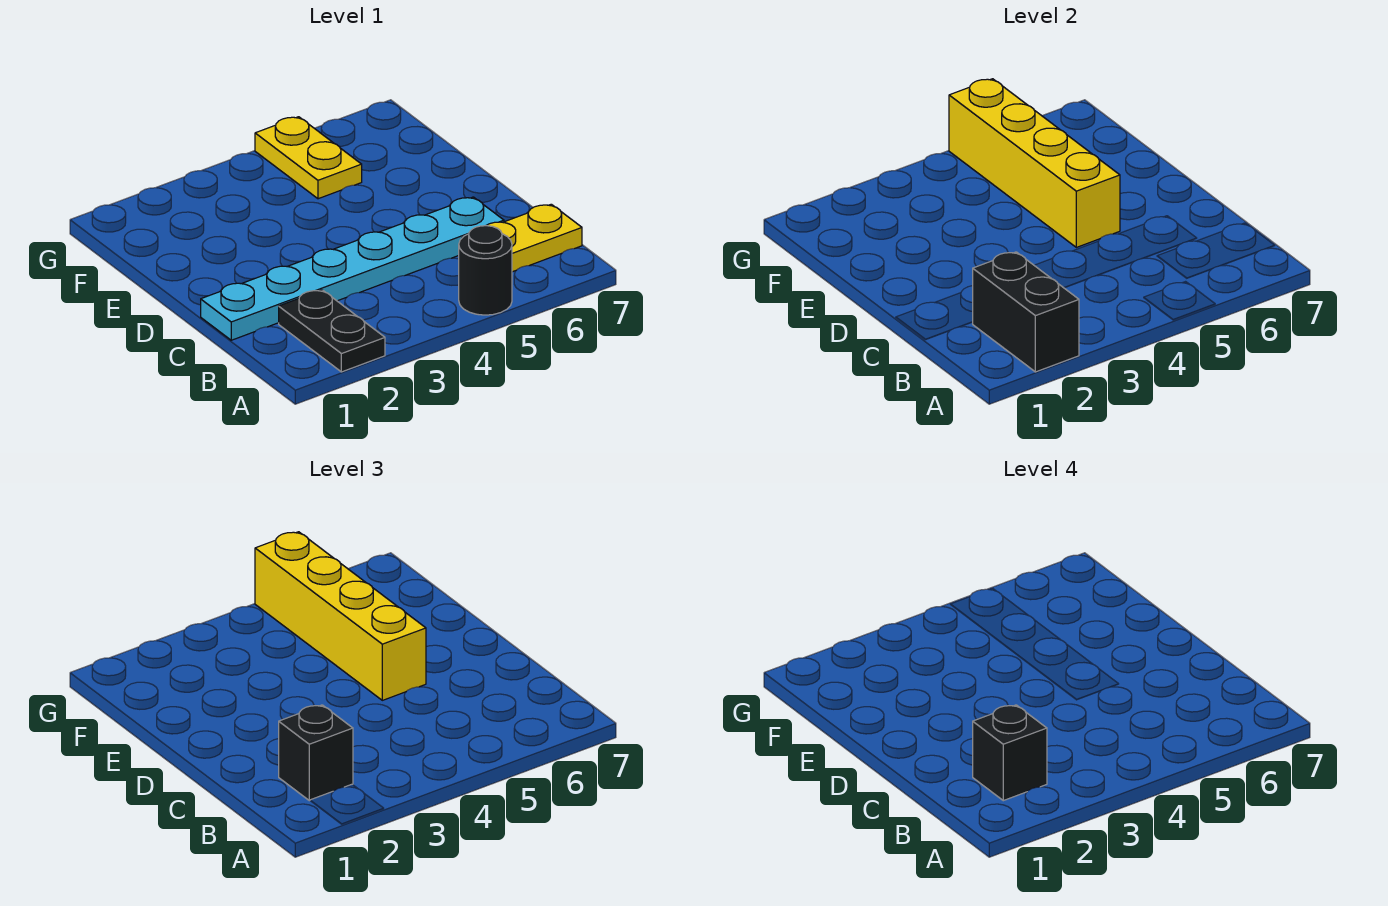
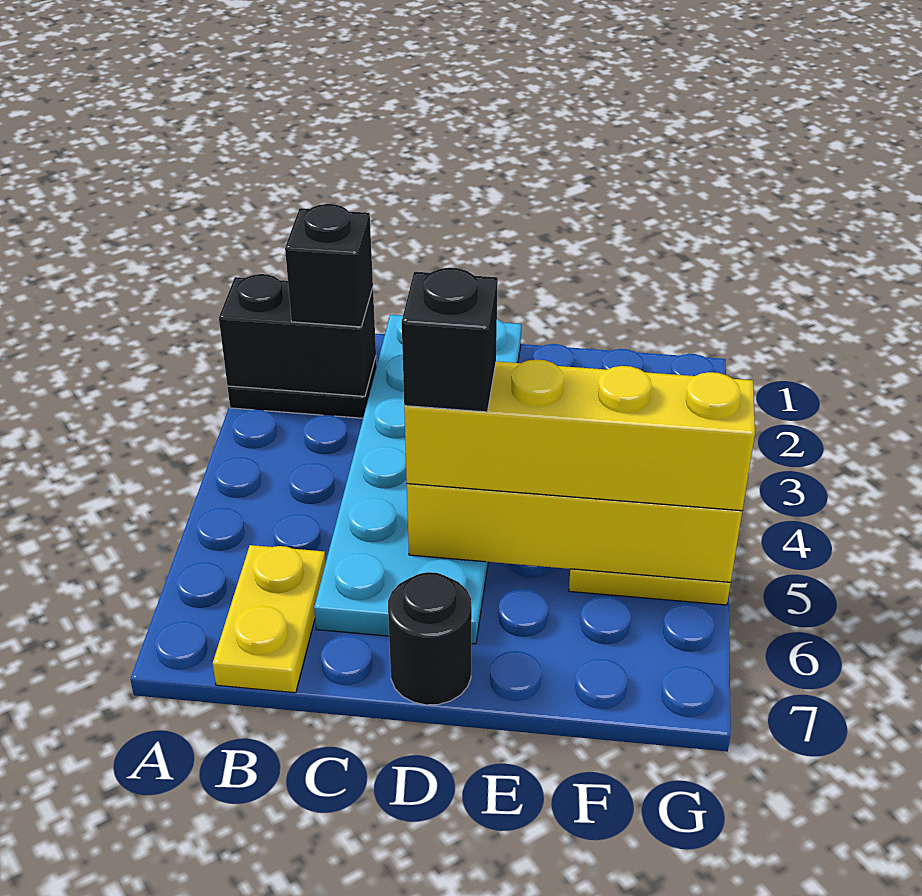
black 1x1 round brick [459,226,512,315] -> black 1x1 round brick moved to [388,572,472,705]
black 1x1 brick [973,705,1047,801] -> black 1x1 brick moved to [402,268,498,412]
cyan 1x6 plate [201,197,504,340] -> cyan 2x6 plate [314,315,521,644]

